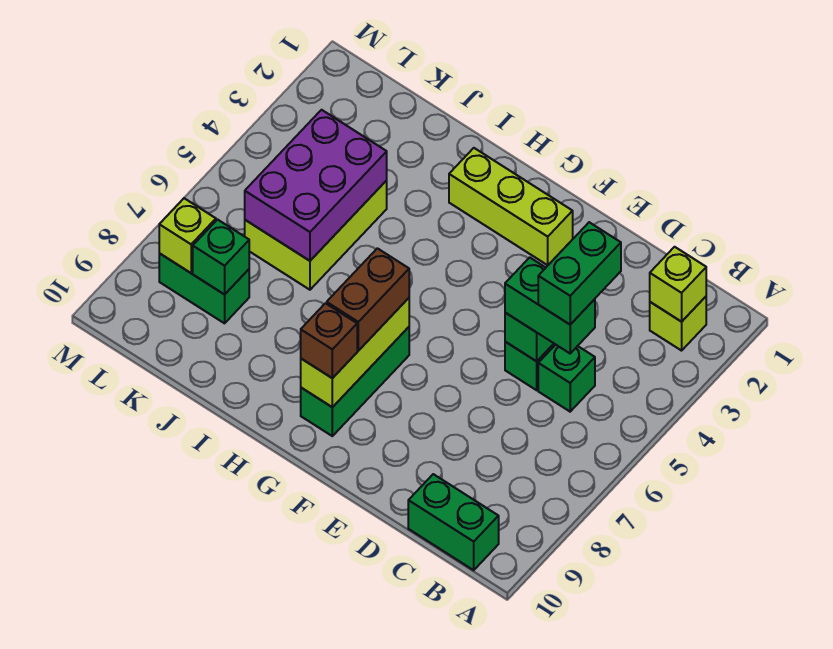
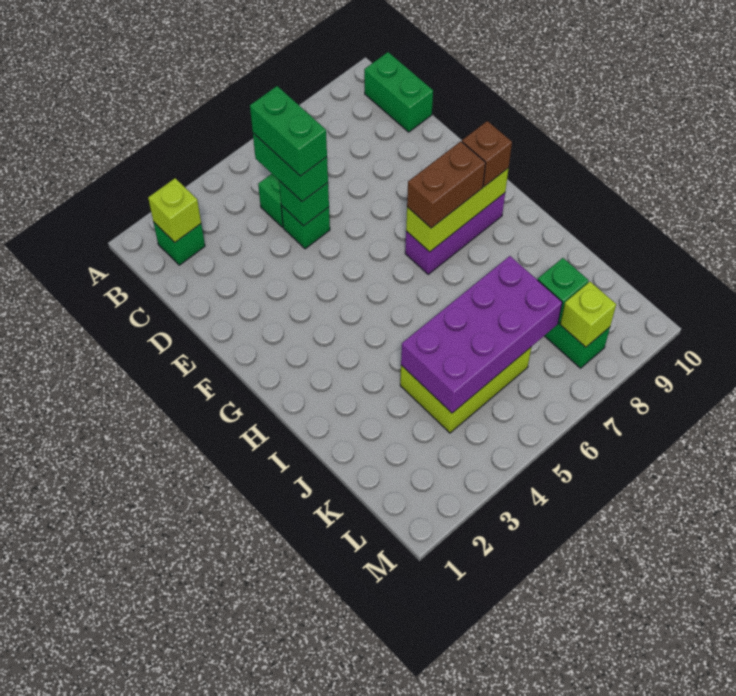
lime 1x1 brick [650,297,706,351] -> green 1x1 brick [153,222,205,265]
green 1x2 brick [538,222,621,324] -> green 1x2 brick turned to [250,86,327,176]
lime 1x3 brick [449,148,573,265] -> none
green 1x3 brick [301,327,409,436] -> purple 1x3 brick [405,193,505,274]
purple 2x3 brick [245,110,387,261] -> purple 2x4 brick [401,256,562,413]

